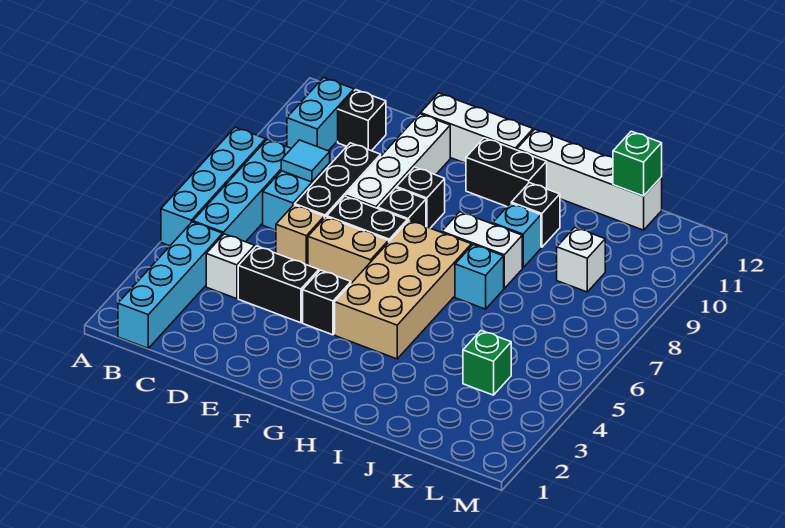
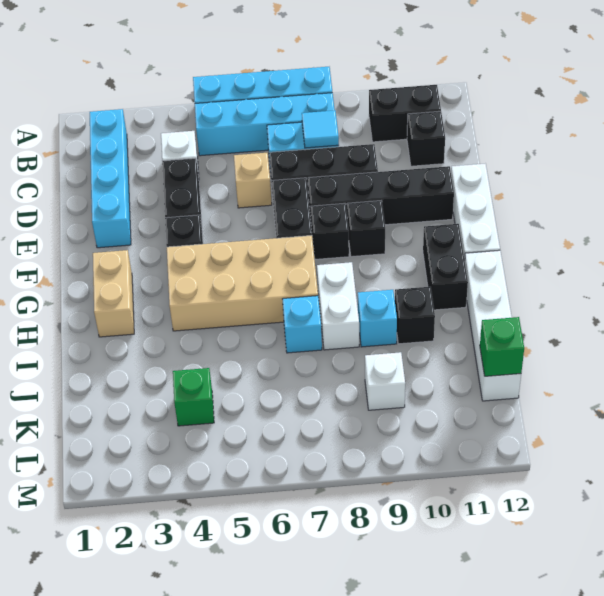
cyan 1x4 brick [118,222,223,348] -> cyan 1x4 brick turned to [90,109,131,248]
cyan 1x2 brick [287,78,354,151] -> black 1x2 brick [369,85,441,142]
tan 1x2 brick [308,217,389,283] -> tan 1x2 brick moved to [93,250,134,337]
white 1x4 brick [346,114,450,208] -> black 1x4 brick [308,166,454,229]

